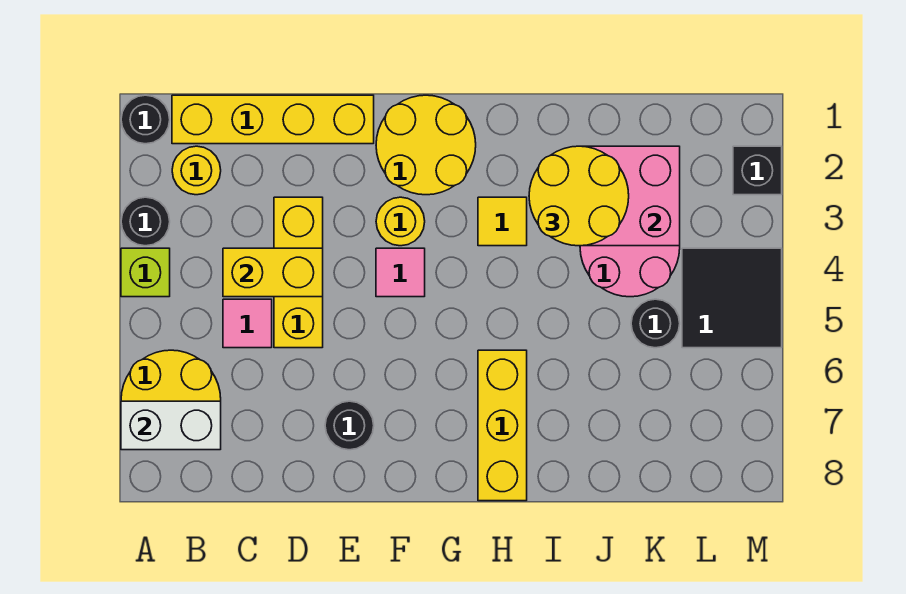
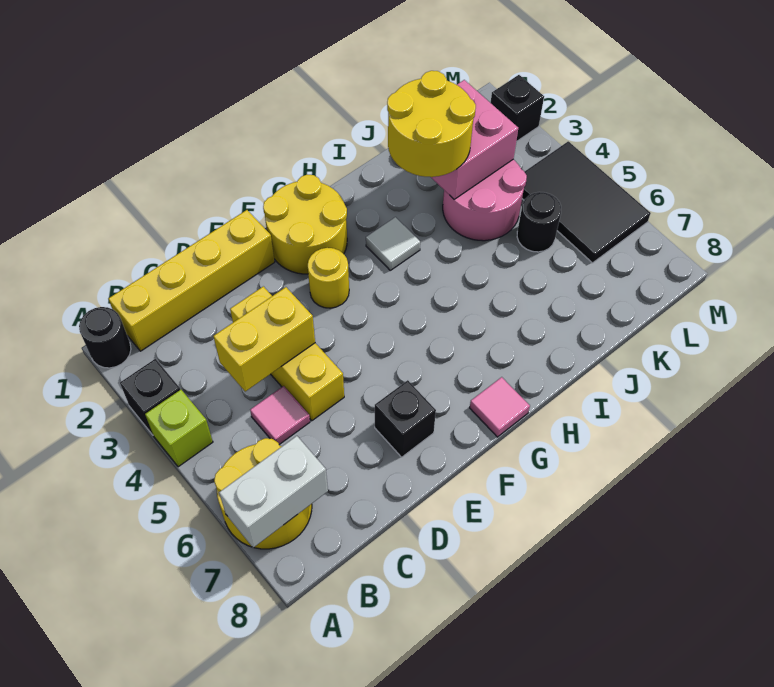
black 1x1 round brick [121,197,170,246] -> black 1x1 brick [120,359,180,435]
yellow 1x1 round brick [172,146,221,195] -> none
black 1x1 round brick [325,401,374,450] -> black 1x1 brick [375,380,436,457]
pink 1x1 tile [376,248,425,297] -> pink 1x1 tile moved to [470,377,530,437]
yellow 1x1 tile [478,197,527,246] -> white 1x1 tile [366,217,420,270]
yellow 1x3 brick [478,350,527,501] -> none
black 2x2 tile [682,248,782,348] -> black 2x3 tile [522,141,651,263]

